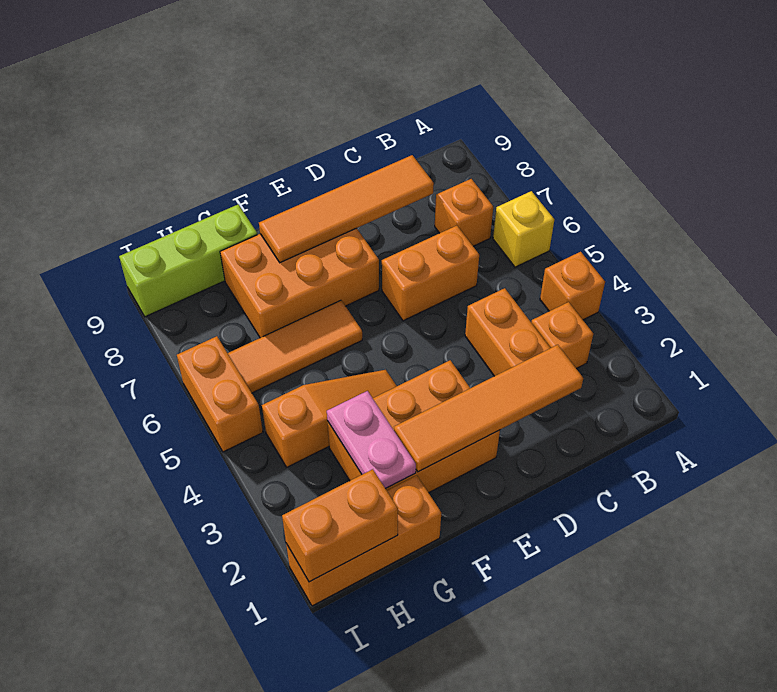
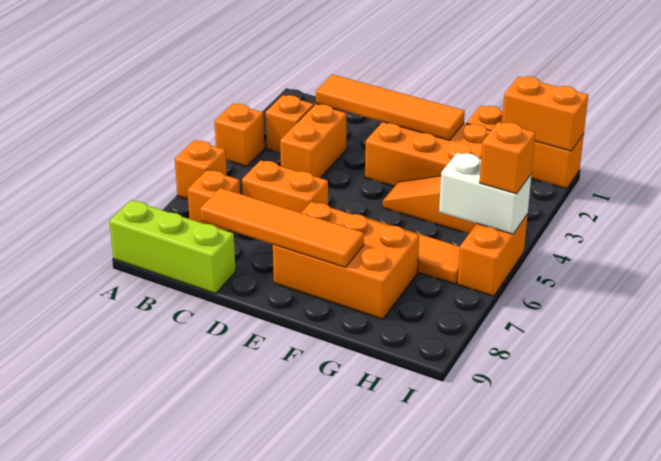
yellow 1x1 brick [493,191,554,267] -> orange 1x1 brick [175,140,227,199]
pink 1x2 plate [327,391,416,489] -> none
lime 1x3 brick [119,205,257,317] -> lime 1x3 brick moved to [109,200,236,294]
none -> white 1x2 brick [439,153,531,234]
none -> orange 1x1 brick [480,122,535,194]

